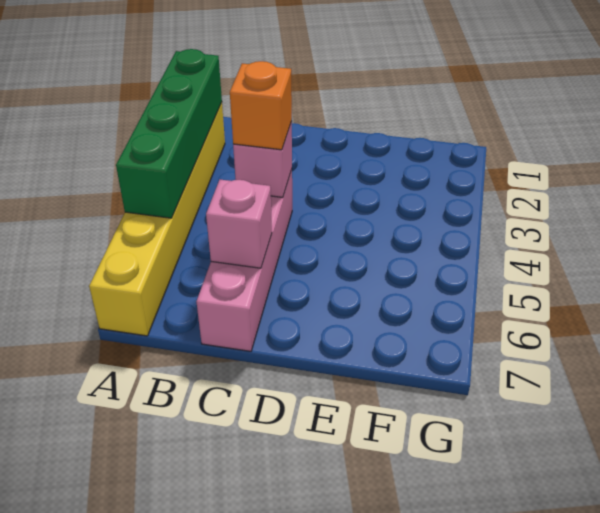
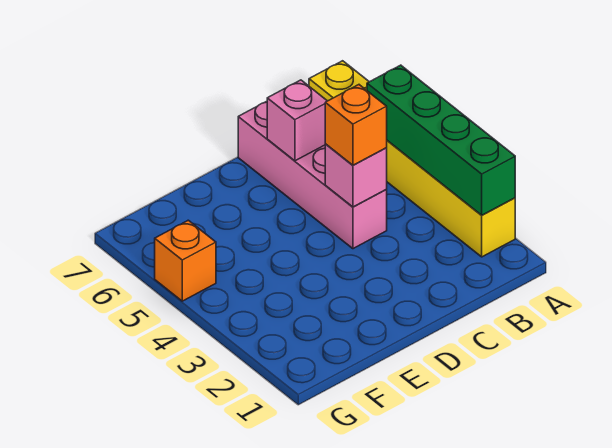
none -> orange 1x1 brick [155,220,216,301]

